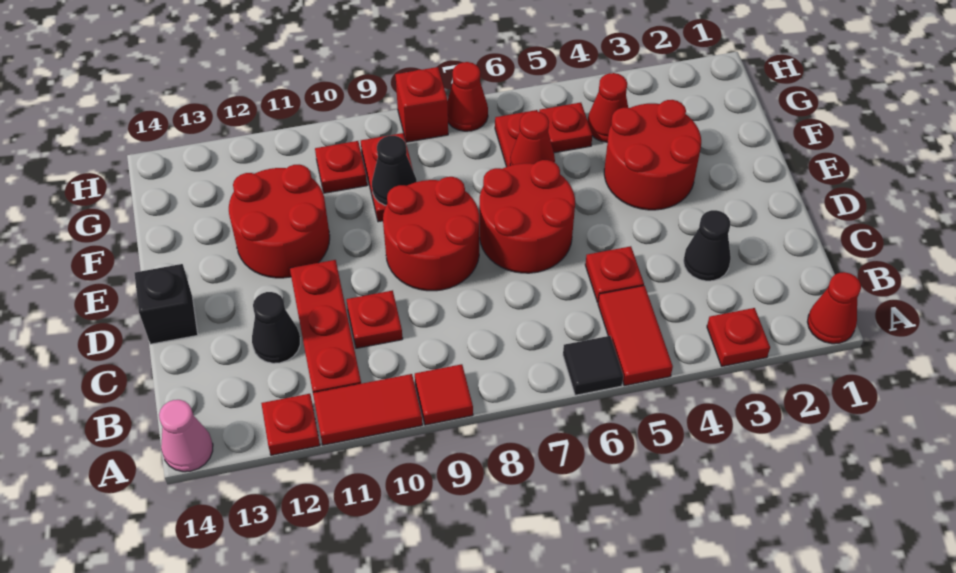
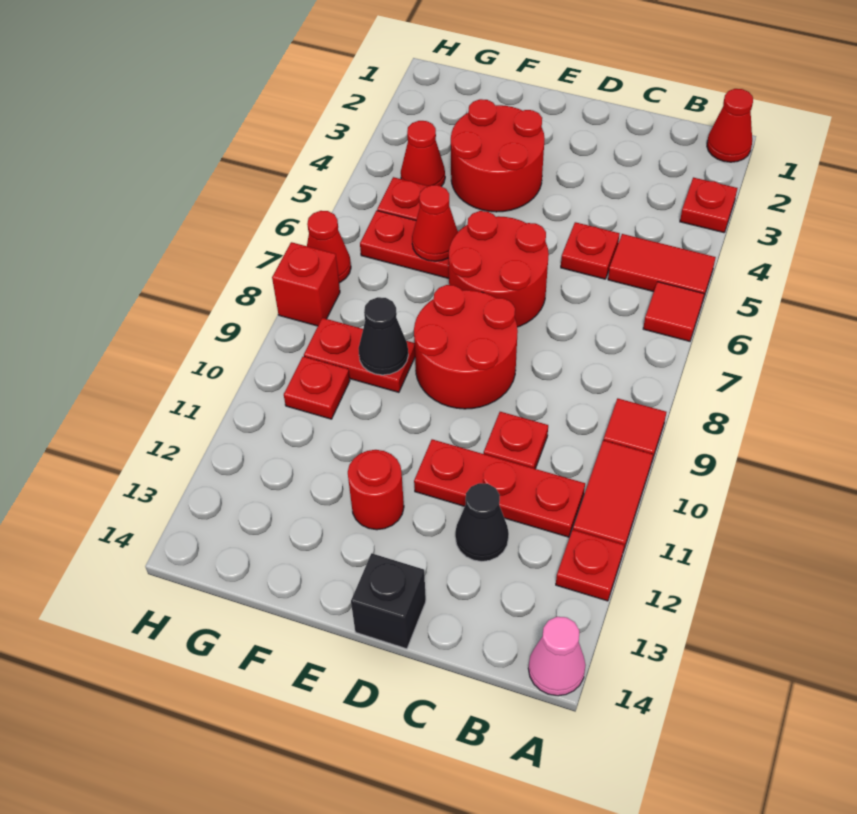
black 1x1 tile [563,336,623,395] -> red 1x1 tile [643,282,704,341]
black 1x1 cone [684,210,731,281] -> none
red 2x2 round brick [229,164,330,278] -> red 1x1 round brick [348,450,404,530]

